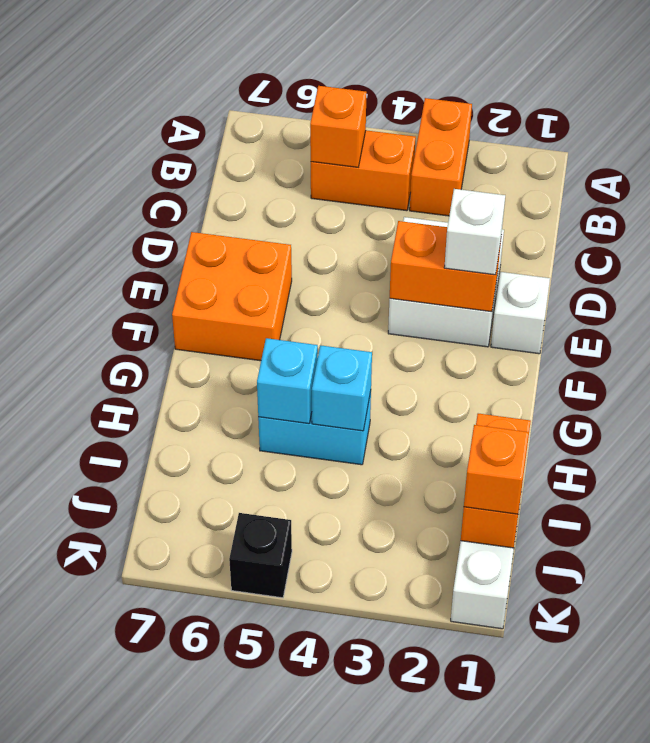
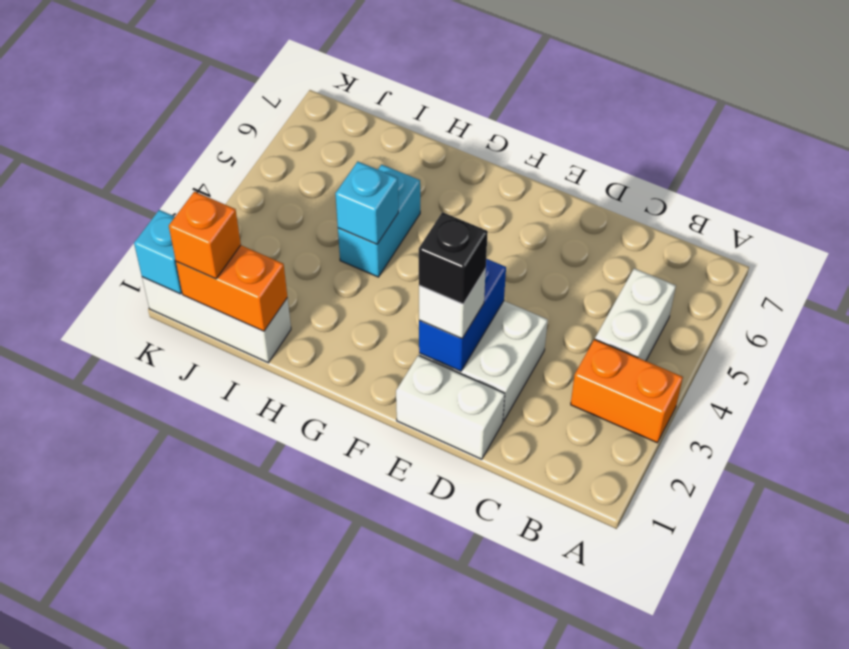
orange 1x2 brick [311,130,416,211] -> white 1x2 brick [595,268,676,361]
orange 1x1 brick [310,86,366,167] -> none
white 1x1 brick [491,272,550,354] -> white 1x2 brick [396,355,505,459]
orange 1x2 brick [390,221,501,312] -> blue 1x2 brick [419,259,506,371]
orange 2x2 brick [172,232,292,361] -> none
cyan 1x1 brick [257,338,318,424] -> cyan 1x1 brick moved to [134,210,182,294]
black 1x1 brick [229,513,292,598] -> black 1x1 brick moved to [419,212,488,304]

